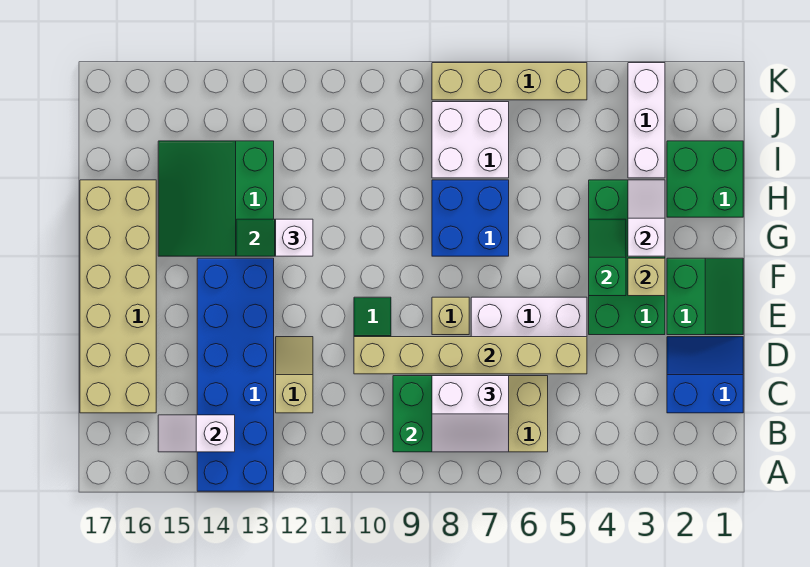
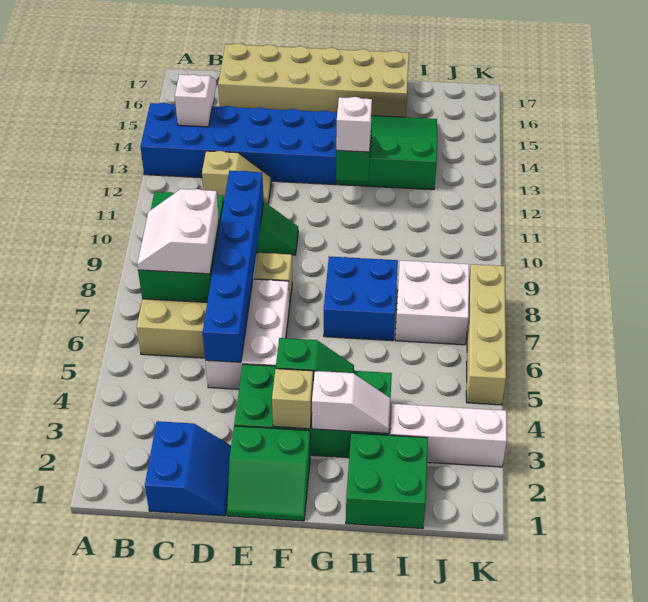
tan 1x6 brick [354,337,587,374] -> blue 1x6 brick [202,171,264,362]

